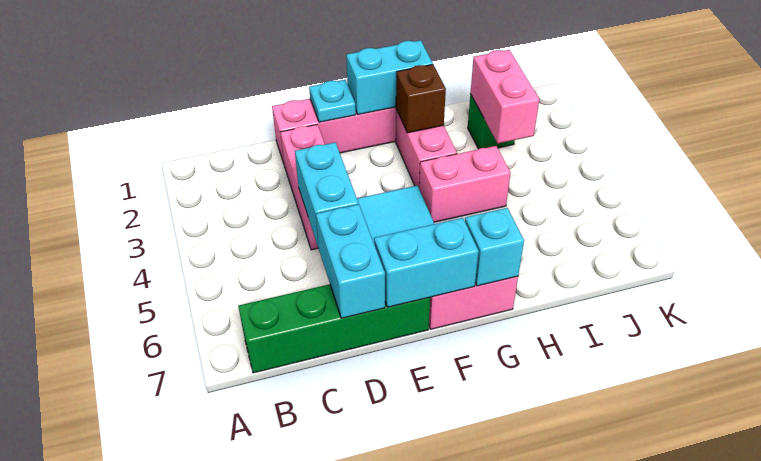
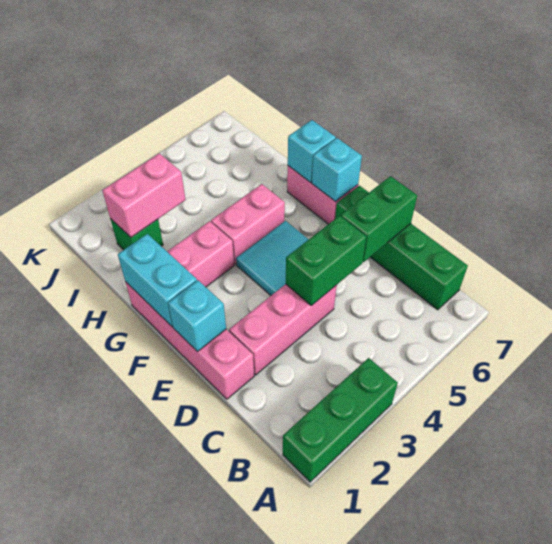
none -> green 1x3 brick [283,358,398,482]
cyan 1x2 brick [295,142,359,248] -> green 1x2 brick [286,216,367,306]
cyan 1x2 brick [316,204,385,318] -> green 1x2 brick [341,176,417,262]
cyan 1x1 plate [309,80,356,122] -> cyan 1x1 brick [168,280,226,352]
cyan 1x2 brick [374,218,479,307] -> cyan 1x1 brick [312,138,362,202]
brown 1x1 brick [396,65,446,133] -> none
pink 1x2 brick [419,146,511,222] -> pink 1x2 brick turned to [211,184,285,264]

